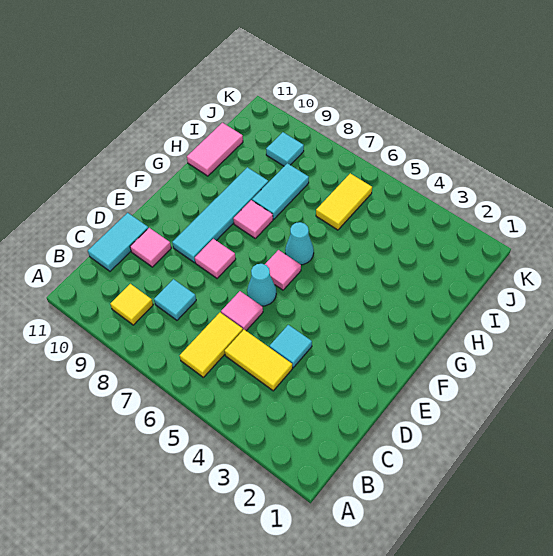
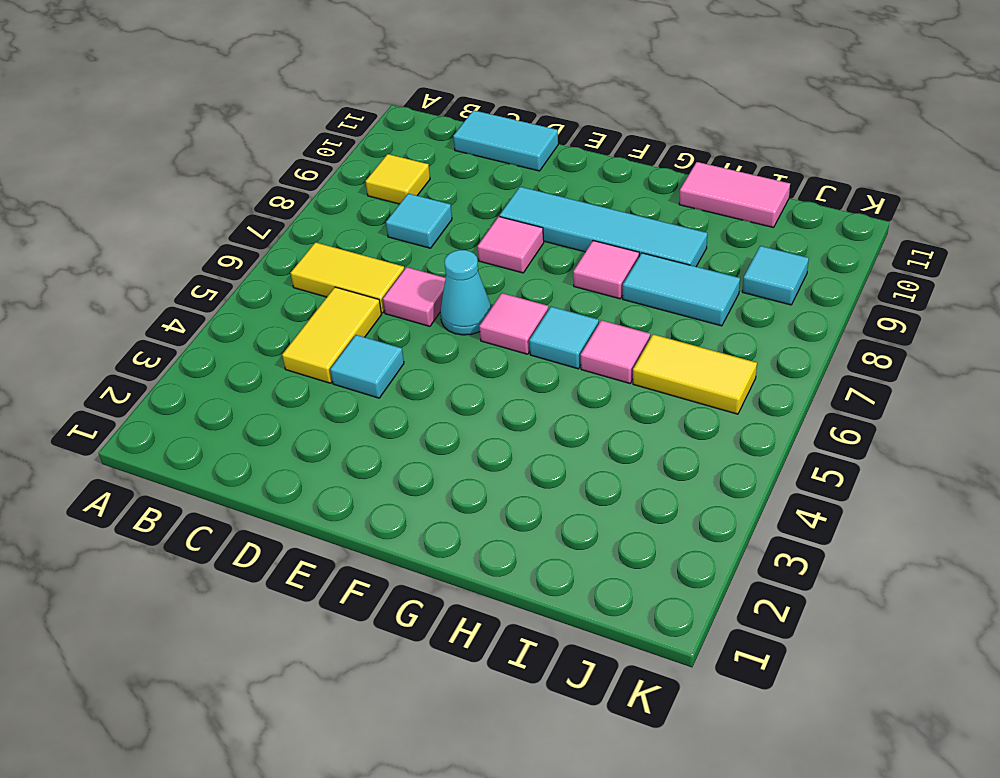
pink 1x1 tile [130,228,171,267] -> pink 1x1 tile moved to [581,320,650,383]
cyan 1x1 cone [285,222,314,265] -> cyan 1x1 tile [529,307,599,369]

